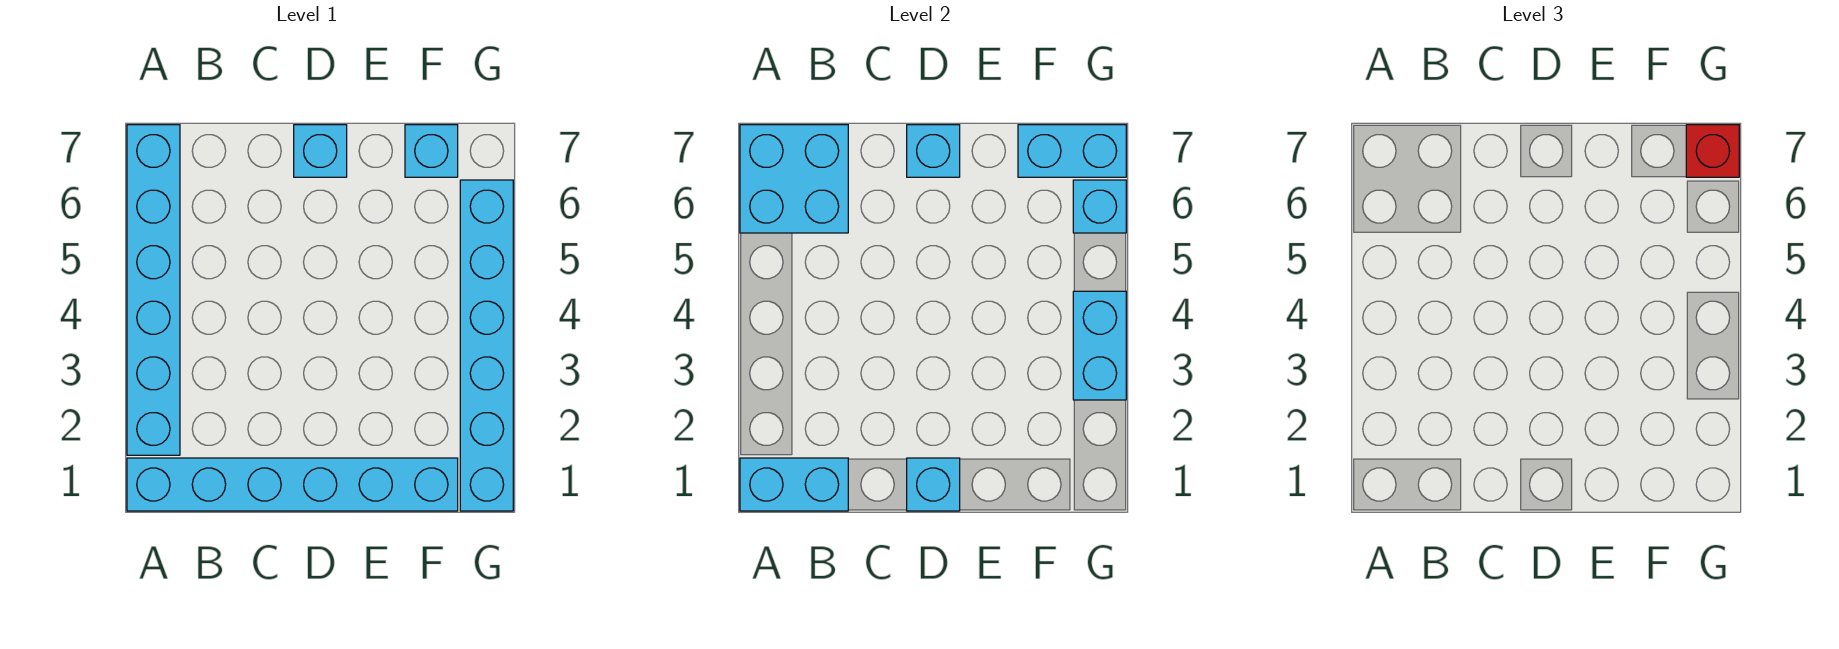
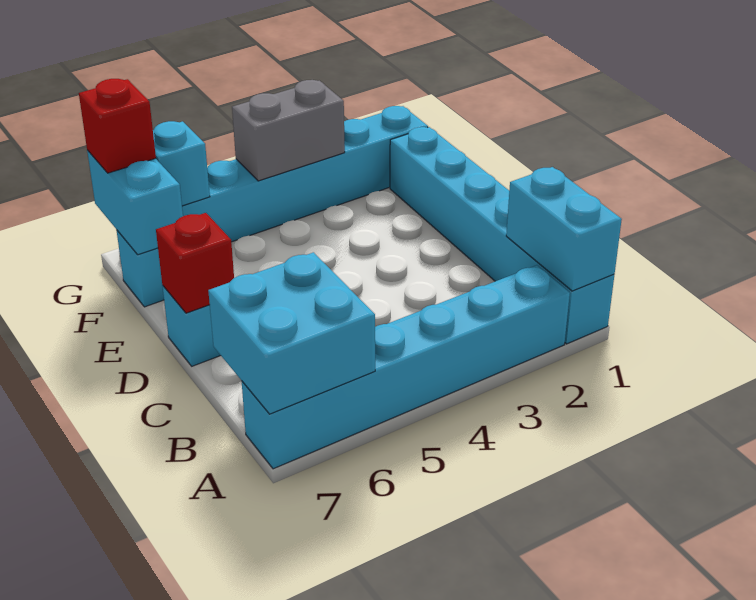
cyan 1x1 brick [907,458,960,511] -> none
cyan 1x1 brick [907,125,960,177] -> red 1x1 brick [156,213,234,313]
cyan 1x2 brick [1073,291,1126,400] -> grey 1x2 brick [232,80,345,181]

